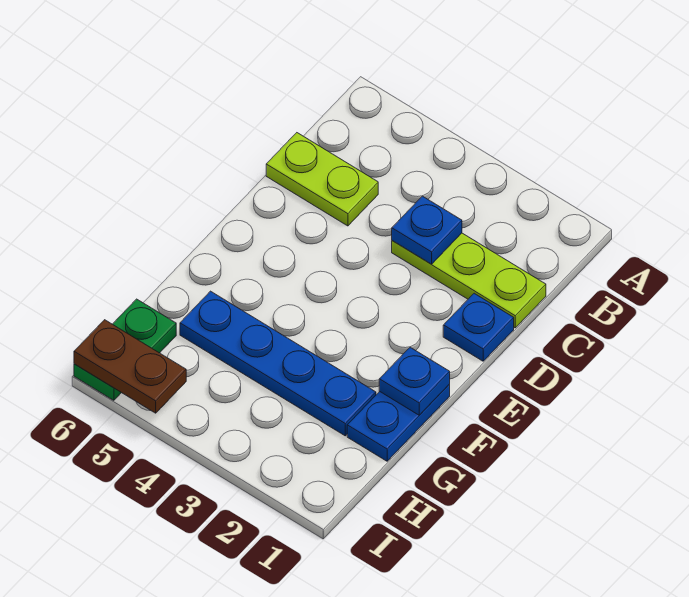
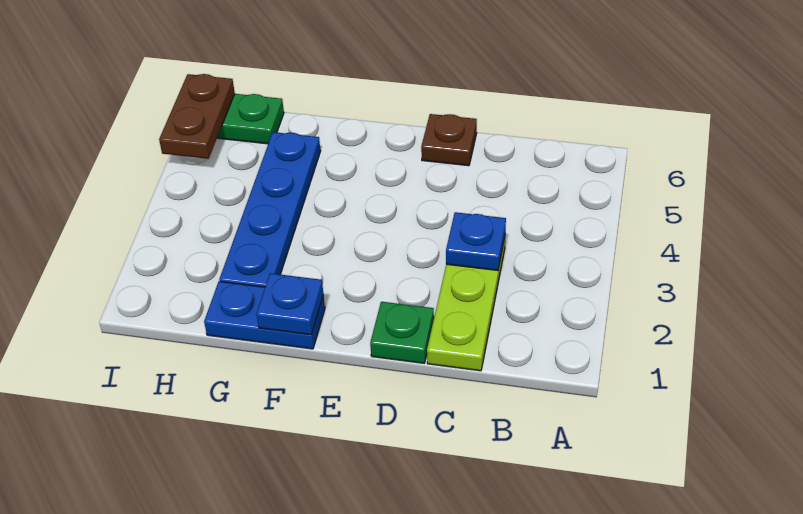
lime 1x2 plate [266,133,378,226] -> none
blue 1x1 plate [443,293,514,361] -> green 1x1 plate [370,302,434,363]
none -> brown 1x1 plate [421,114,477,166]

